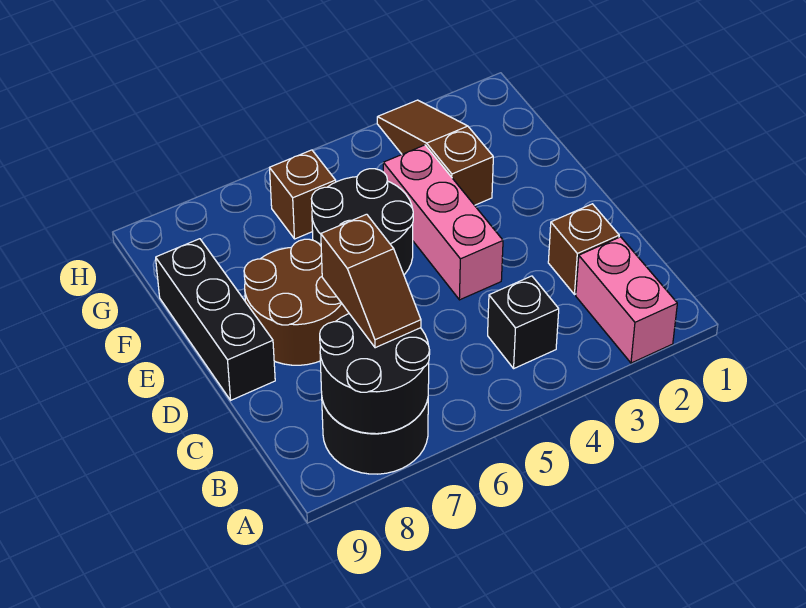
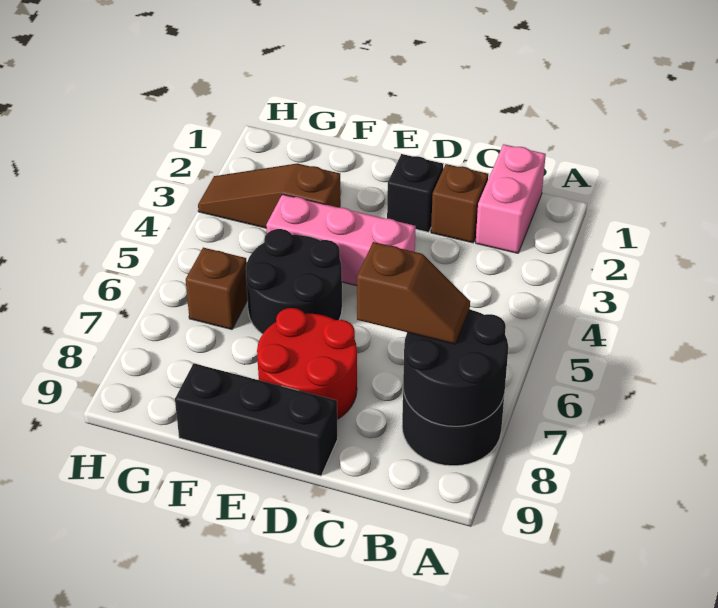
pink 1x2 brick [576,237,677,363] -> pink 1x2 brick turned to [476,144,546,253]
black 1x1 brick [488,276,559,368] -> black 1x1 brick moved to [387,154,443,232]
brown 2x2 round brick [244,239,349,365] -> red 2x2 round brick [257,308,357,419]

